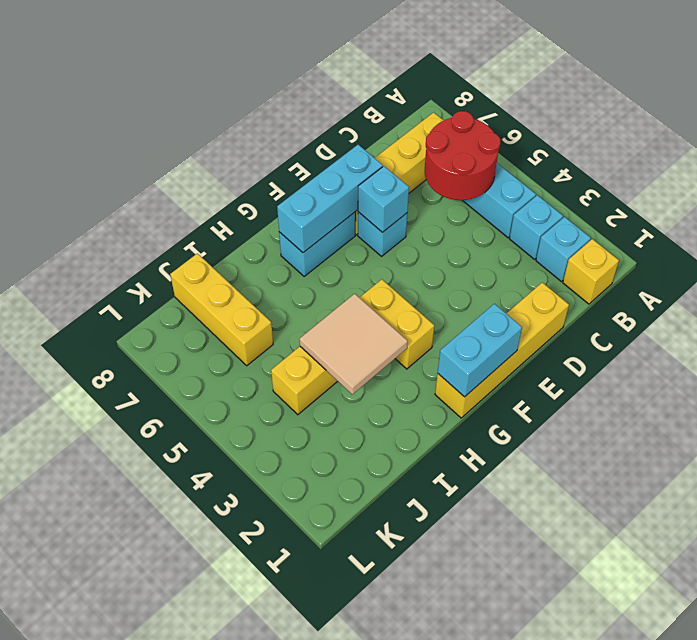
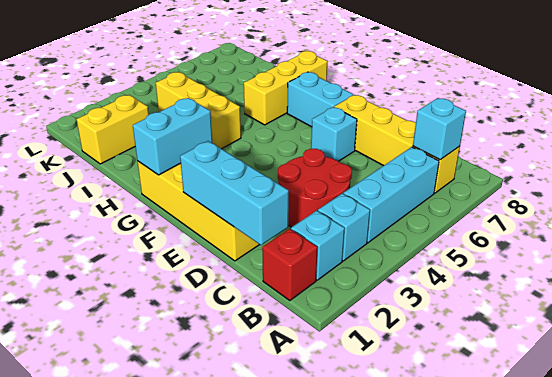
yellow 1x1 brick [563,239,619,304] -> red 1x1 brick [262,229,318,301]
red 2x2 round brick [425,111,500,200] -> red 2x2 round brick moved to [278,149,352,227]
cyan 1x1 brick [358,166,409,232] -> cyan 1x1 brick moved to [413,98,466,160]
cyan 1x3 brick [277,145,383,253] -> cyan 1x3 brick moved to [180,141,289,245]
cyan 1x2 brick [438,304,522,397] -> cyan 1x2 brick turned to [133,98,212,175]
yellow 1x2 brick [359,279,434,369] -> yellow 1x2 brick moved to [76,95,149,164]
tan 2x2 tile [300,294,408,394] -> none
yellow 1x3 brick [170,253,273,366] -> yellow 1x3 brick moved to [244,51,327,125]

